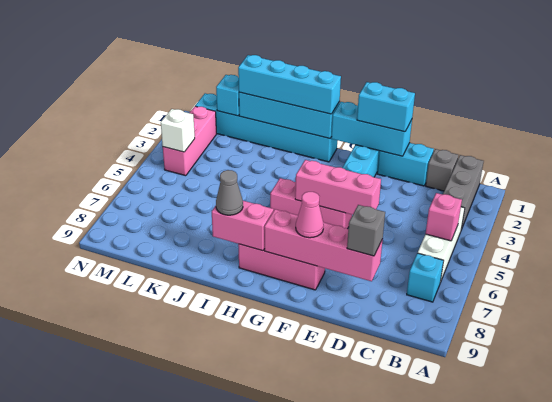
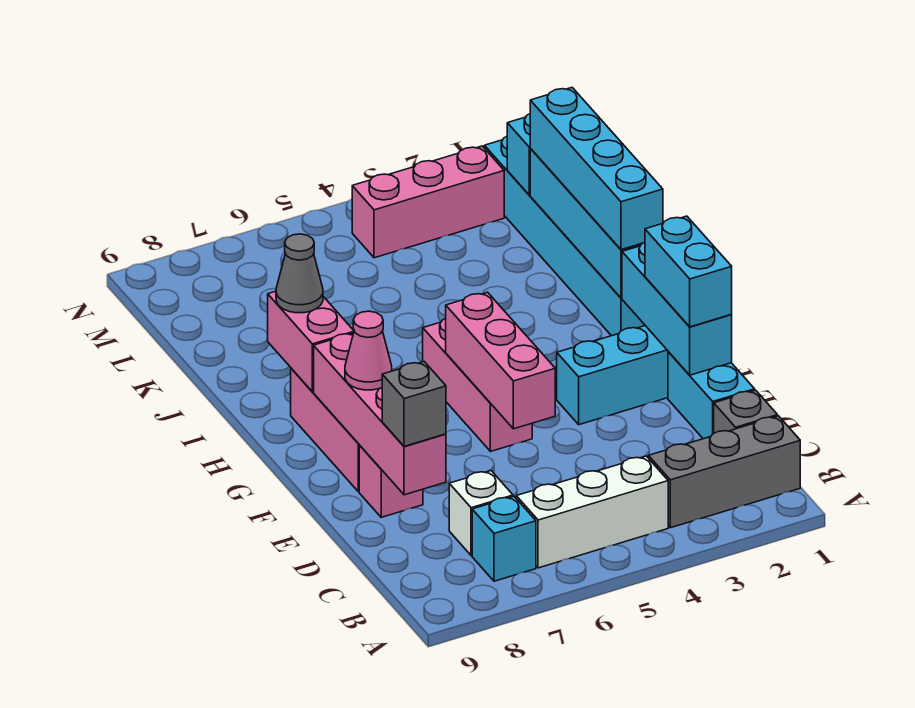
pink 1x1 brick [426,193,462,241] -> pink 1x1 brick moved to [359,445,423,517]
white 1x1 brick [161,109,195,152] -> white 1x1 brick moved to [449,471,513,556]

